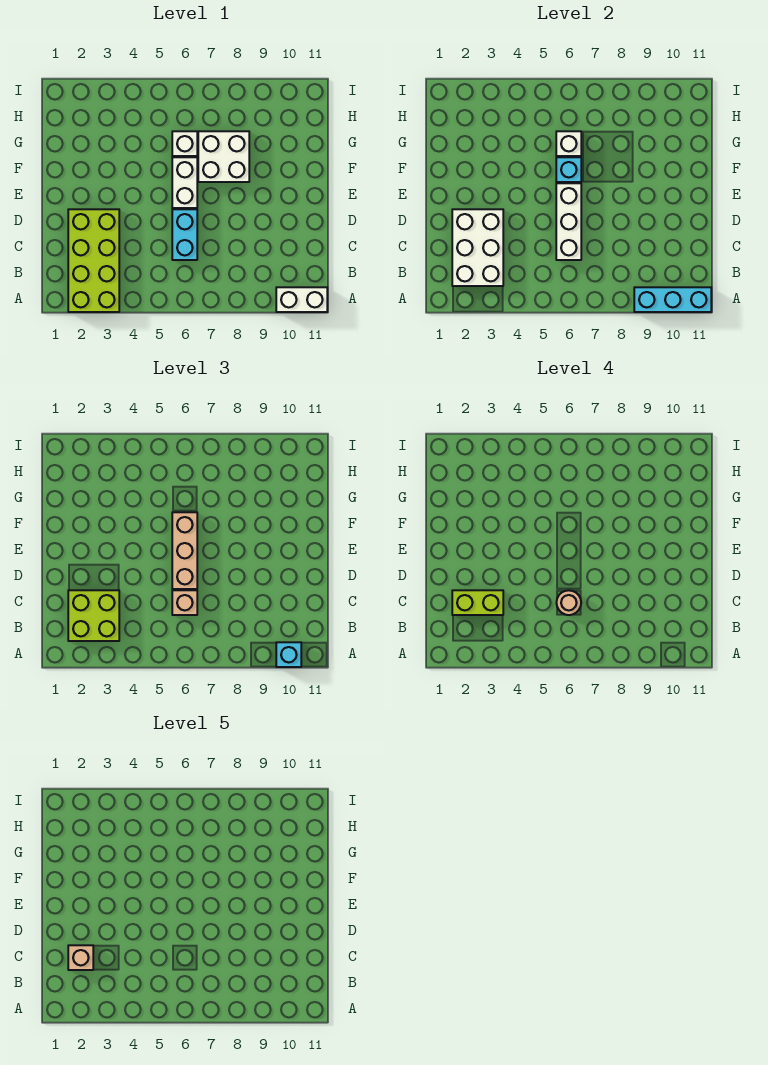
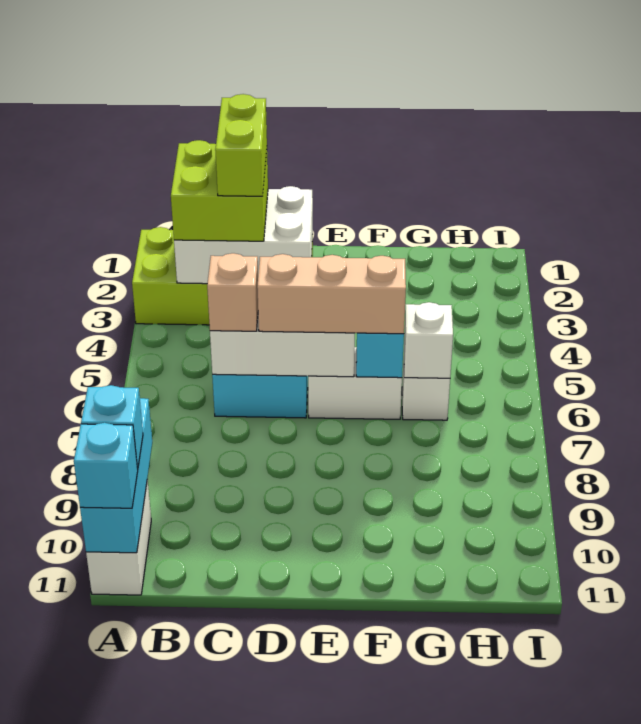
none -> cyan 1x1 brick [74,423,138,508]
tan 1x1 brick [68,945,93,970] -> none
tan 1x1 round brick [557,590,581,615] -> none
white 2x2 brick [198,131,249,182] -> none

